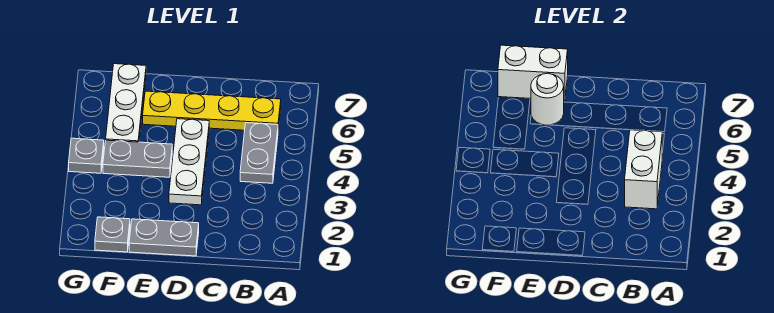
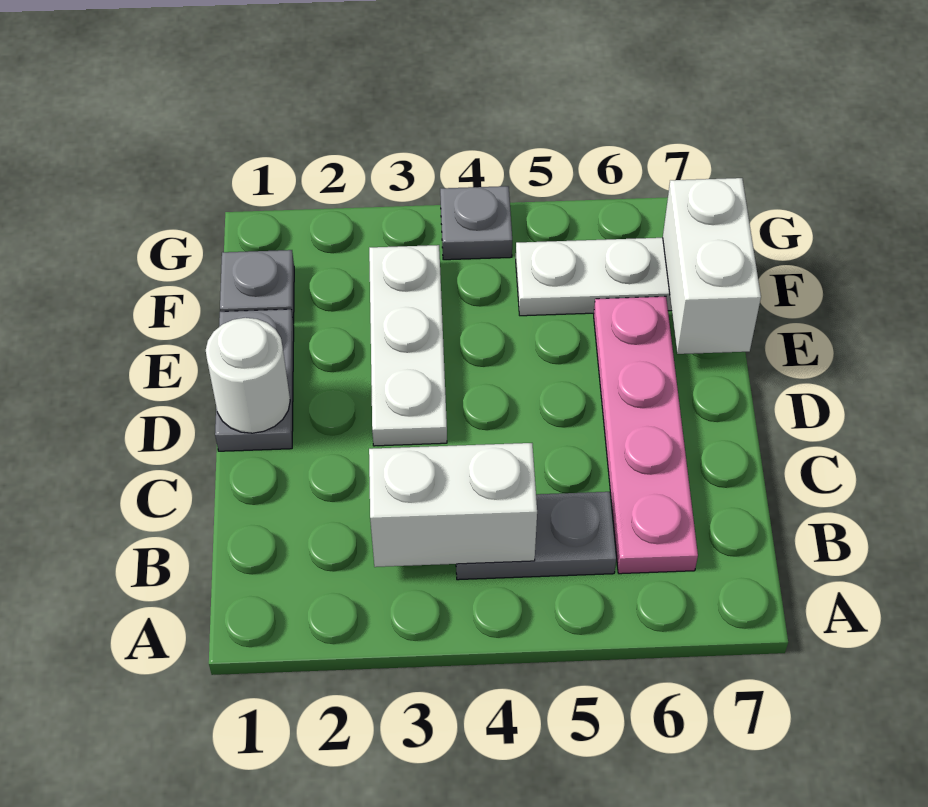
yellow 1x4 plate [143,91,281,130] -> pink 1x4 plate [594,296,698,574]
white 1x3 plate [169,119,209,205] -> white 1x3 plate turned to [369,245,447,446]
grey 1x2 plate [103,140,172,177] -> none
white 1x1 round brick [531,73,564,125] -> white 1x1 round brick moved to [206,318,290,433]

